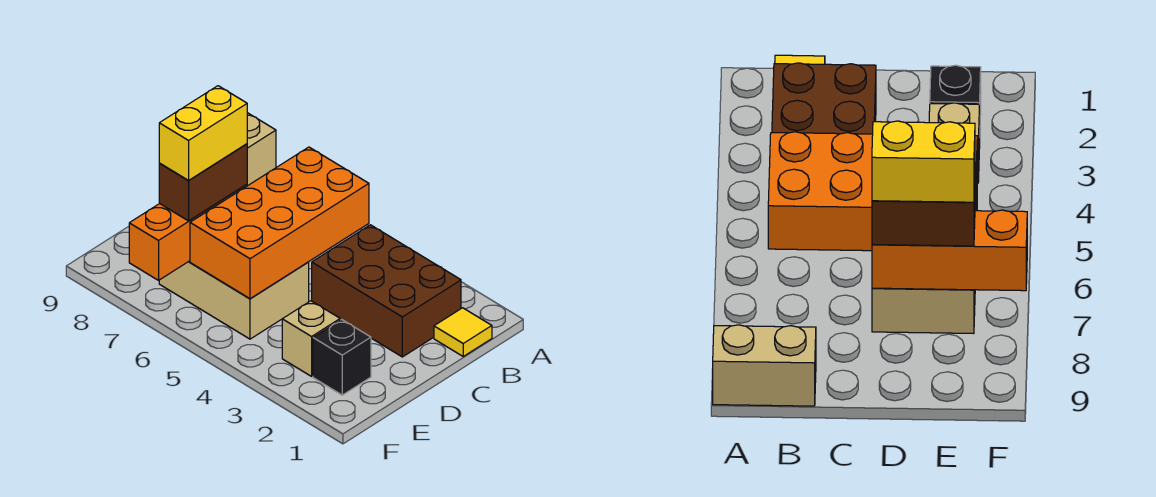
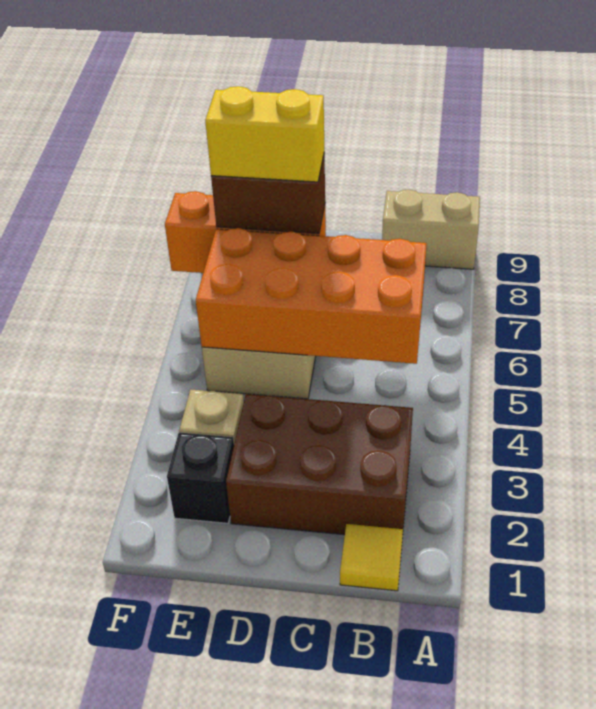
brown 2x3 brick [312,225,461,357] -> brown 2x3 brick turned to [226,394,413,538]

